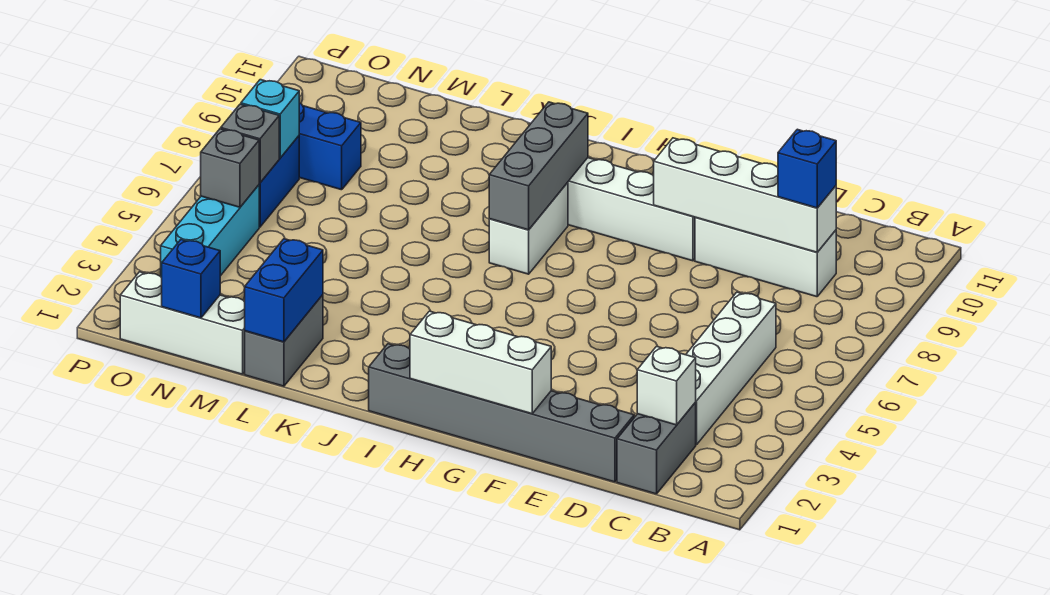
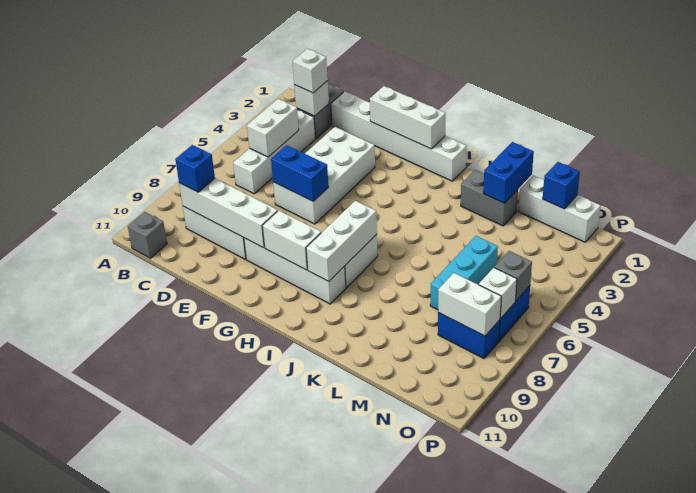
none -> white 1x1 brick [293,49,328,93]
none -> white 1x2 brick [247,99,299,157]
grey 1x6 brick [369,344,634,482] -> white 1x6 brick [331,91,466,181]
none -> white 2x4 brick [273,127,375,224]
none -> blue 1x2 brick [271,145,328,201]
none -> white 1x2 brick [262,210,321,270]
grey 1x3 brick [489,102,588,230] -> white 1x3 brick [306,201,377,281]
grey 1x2 brick [245,295,323,386] -> grey 1x2 brick turned to [461,170,518,226]
none -> white 1x2 brick [438,273,501,336]
cyan 1x3 brick [161,185,259,277] -> cyan 1x3 brick moved to [430,236,498,310]
grey 1x1 brick [201,129,259,207] -> grey 1x1 brick moved to [128,212,167,258]
cyan 1x1 brick [241,80,299,158] -> white 1x1 brick [479,268,517,318]

